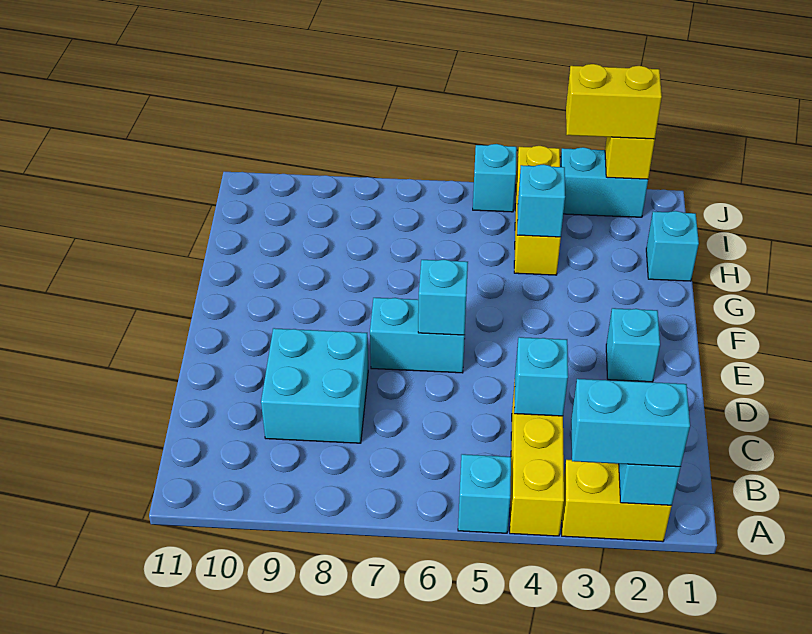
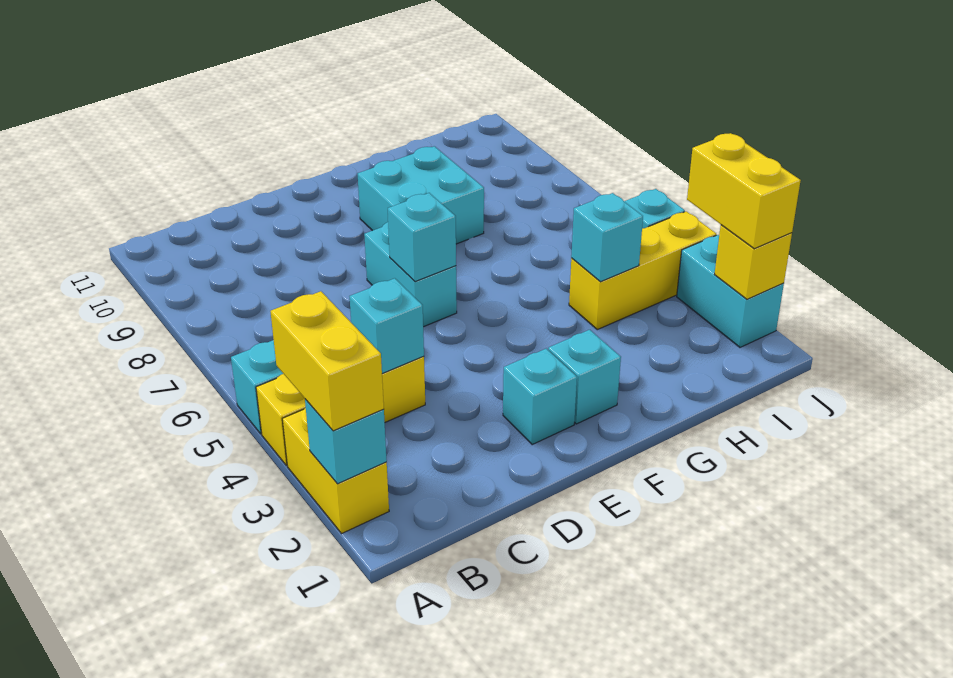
cyan 1x2 brick [571,379,690,467] -> yellow 1x2 brick [270,291,384,431]
cyan 2x2 brick [261,328,368,443] -> cyan 2x2 brick moved to [357,146,484,244]
cyan 1x1 brick [646,211,699,281] -> cyan 1x1 brick moved to [548,330,621,424]

